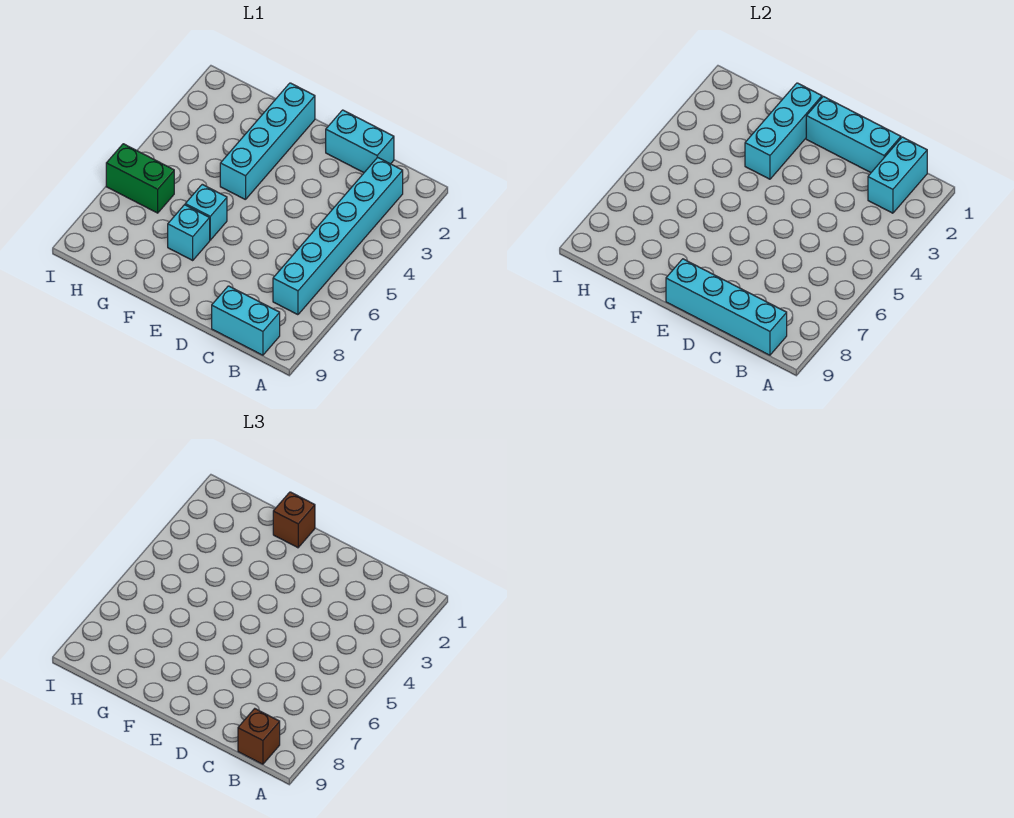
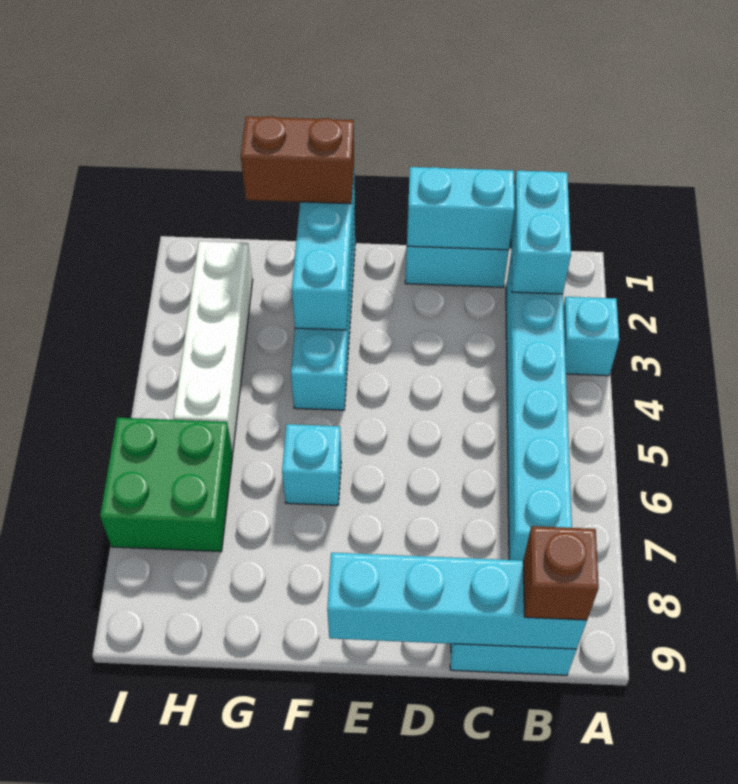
cyan 1x3 brick [806,96,901,173] -> cyan 1x2 brick [407,167,515,250]
brown 1x1 brick [273,492,315,548] -> brown 1x2 brick [241,116,354,204]
cyan 1x1 brick [168,205,210,260] -> cyan 1x1 brick moved to [563,297,619,376]
none -> white 1x4 brick [174,241,253,453]
green 1x2 brick [106,144,174,213] -> green 2x2 brick [100,418,233,552]

